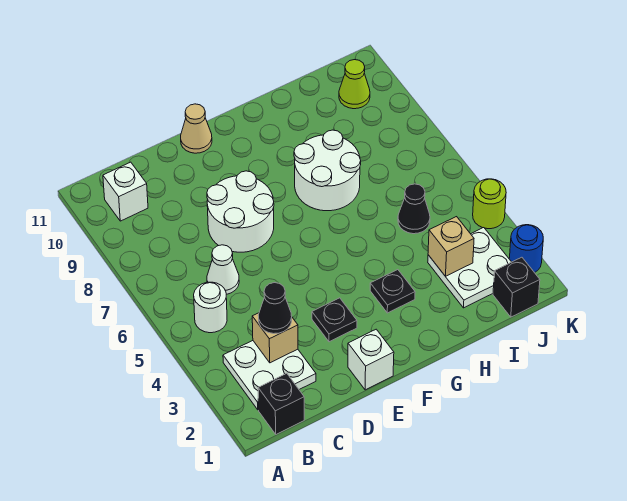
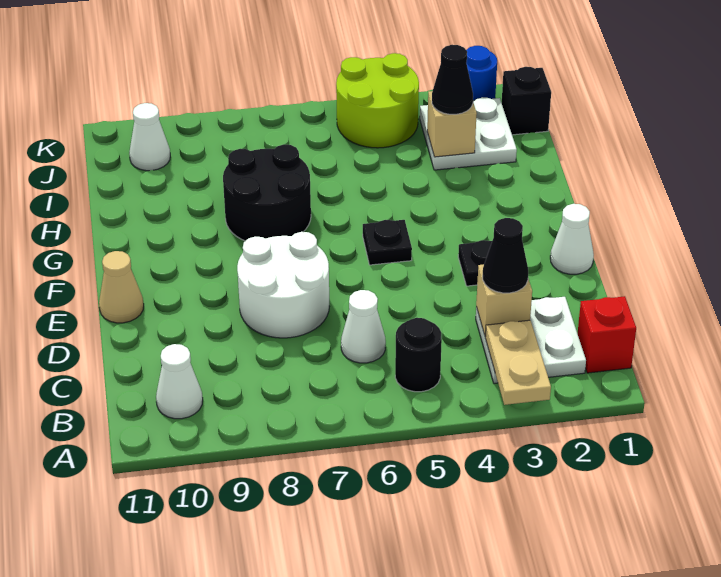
none -> tan 1x2 plate [485,320,551,405]
black 1x1 brick [258,373,304,434] -> red 1x1 brick [577,296,636,373]
white 1x1 round brick [194,282,227,333] -> black 1x1 round brick [395,318,442,392]
white 1x1 brick [103,162,148,221] -> white 1x1 cone [156,344,203,419]
white 1x1 brick [348,329,394,390] -> white 1x1 cone [550,204,594,274]
black 1x1 plate [370,270,415,313] -> black 1x1 plate moved to [363,220,412,265]
white 2x2 round brick [294,130,361,211] -> black 2x2 round brick [223,144,311,241]
black 1x1 cone [398,184,430,234] -> black 1x1 cone moved to [432,45,473,114]
lime 1x1 cone [339,60,370,109] -> white 1x1 cone [129,103,170,171]
lime 1x1 round brick [473,179,506,229] -> lime 2x2 round brick [336,53,419,148]

